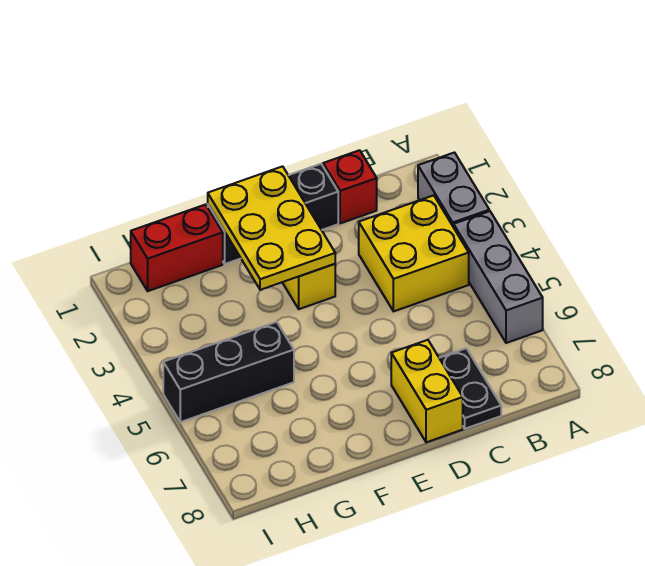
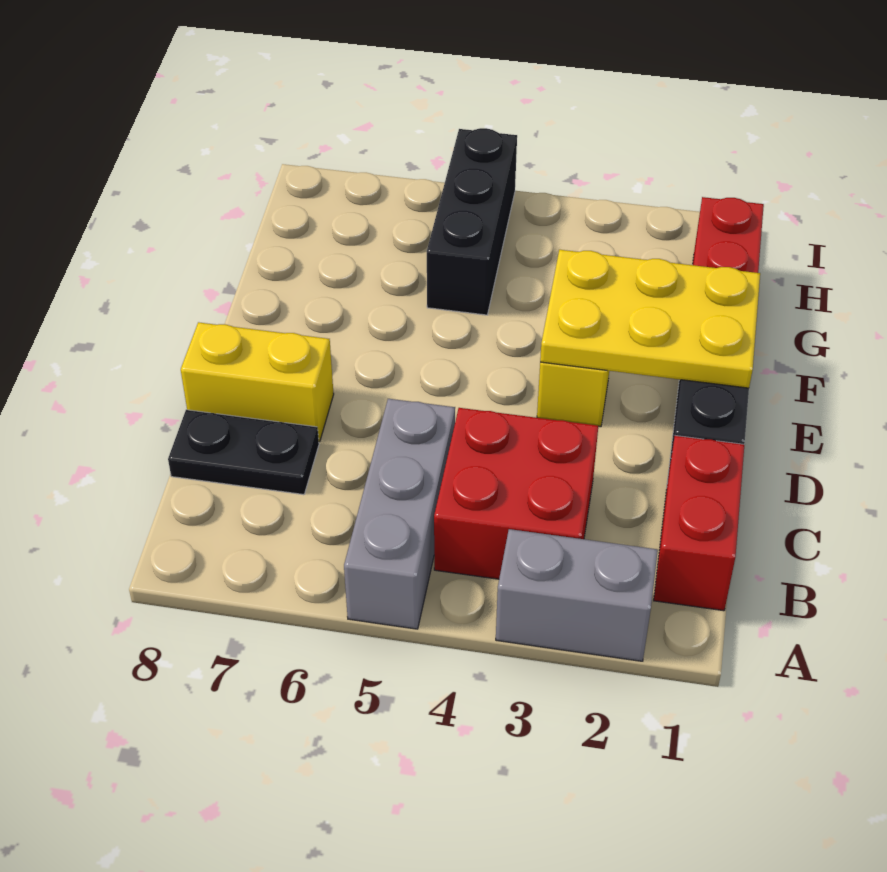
grey 1x3 brick [454,211,543,343] -> grey 1x3 brick turned to [344,399,455,629]
yellow 2x2 brick [359,195,469,311] -> red 2x2 brick [434,408,598,579]
red 1x1 brick [323,150,377,223] -> red 1x2 brick [654,436,745,611]

